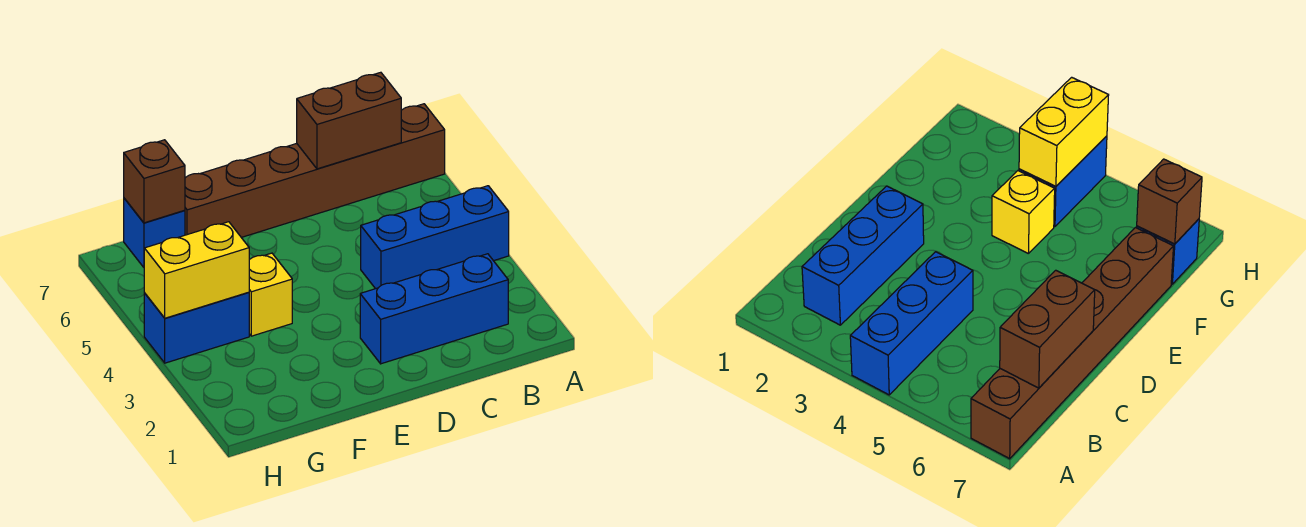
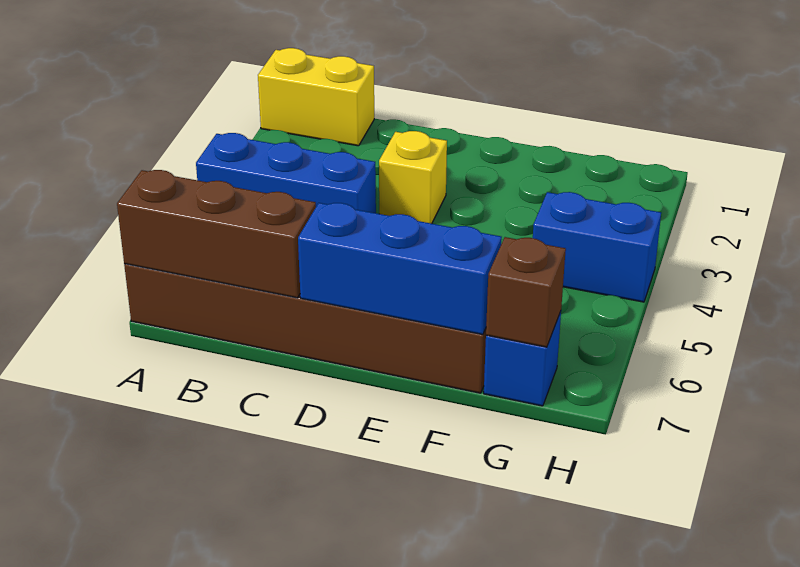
blue 1x3 brick [360,254,508,364] -> blue 1x3 brick moved to [298,203,502,335]
brown 1x2 brick [297,72,401,169] -> brown 1x3 brick [117,170,316,298]
yellow 1x1 brick [249,253,292,336] -> yellow 1x1 brick moved to [379,131,447,224]
yellow 1x2 brick [144,222,249,318] -> yellow 1x2 brick moved to [258,48,374,146]

